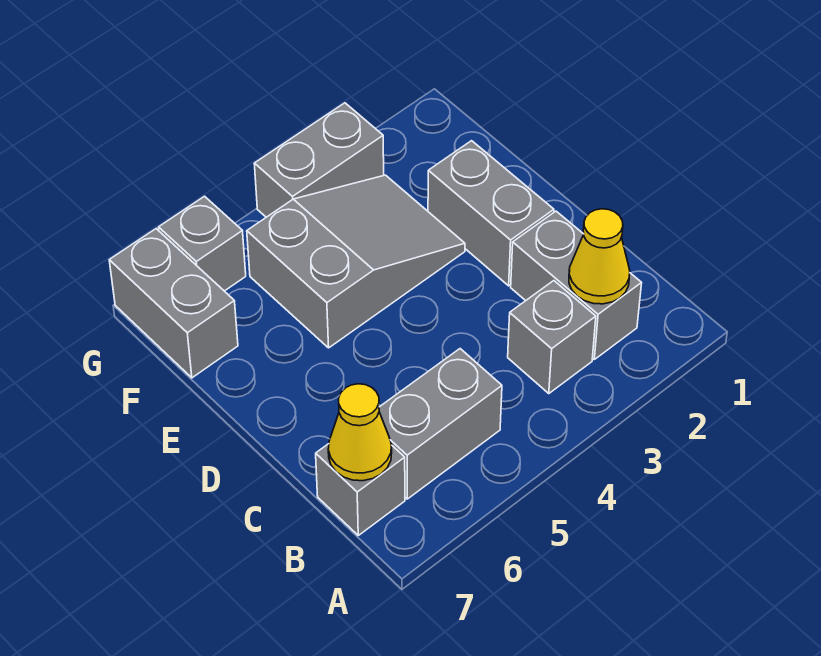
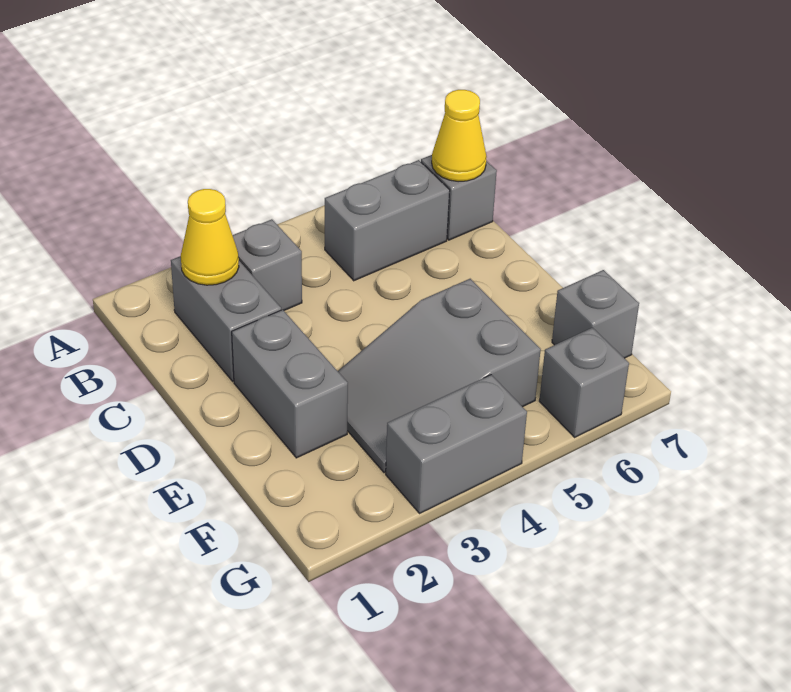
grey 1x2 brick [109,229,238,378] -> grey 1x1 brick [552,270,639,358]

